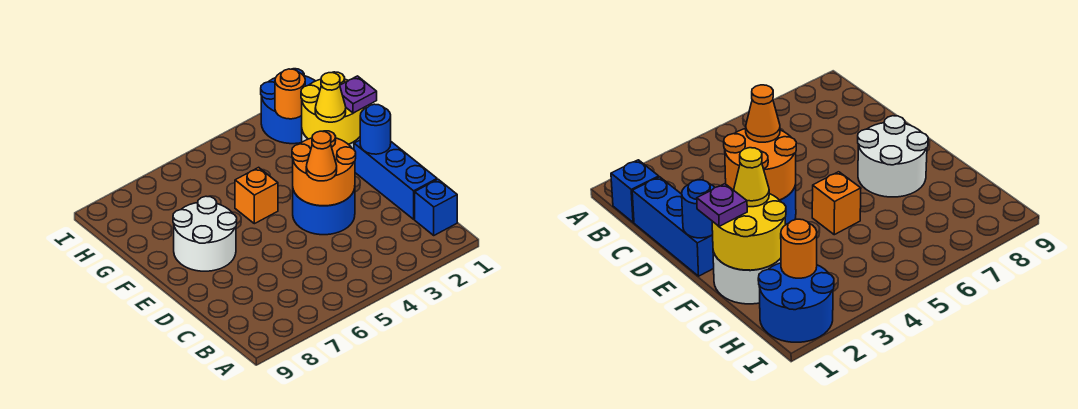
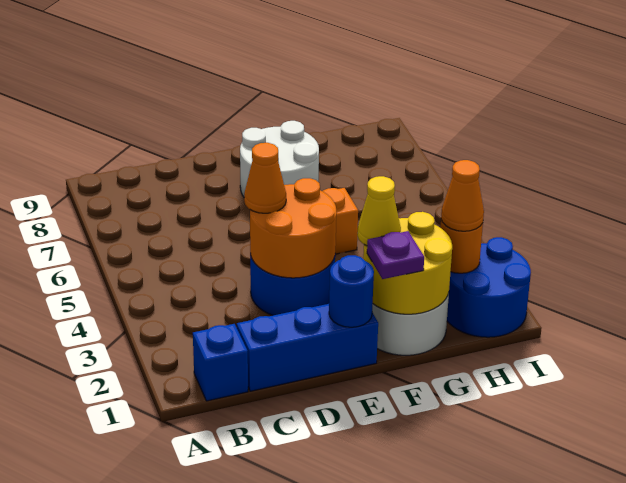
none -> orange 1x1 cone [441,160,484,231]

